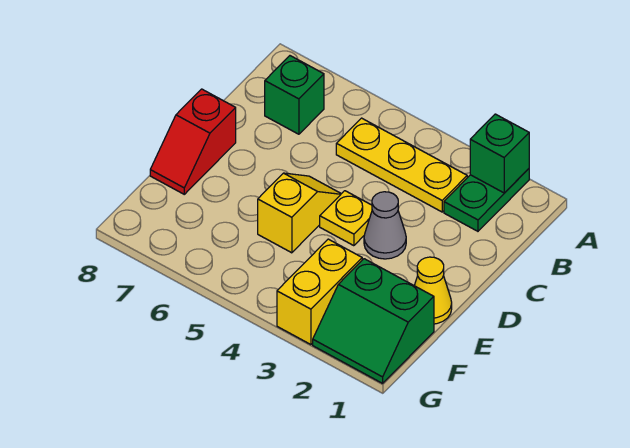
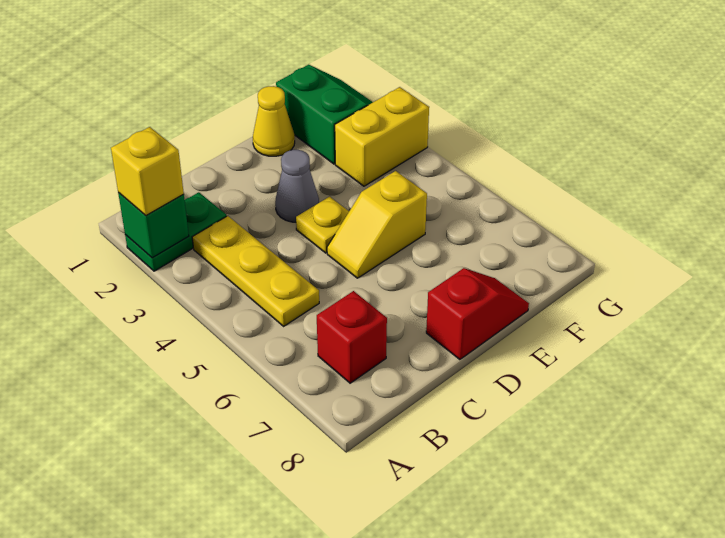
none -> yellow 1x1 brick [111,127,184,215]
green 1x1 brick [265,56,324,134] -> red 1x1 brick [317,291,387,383]

